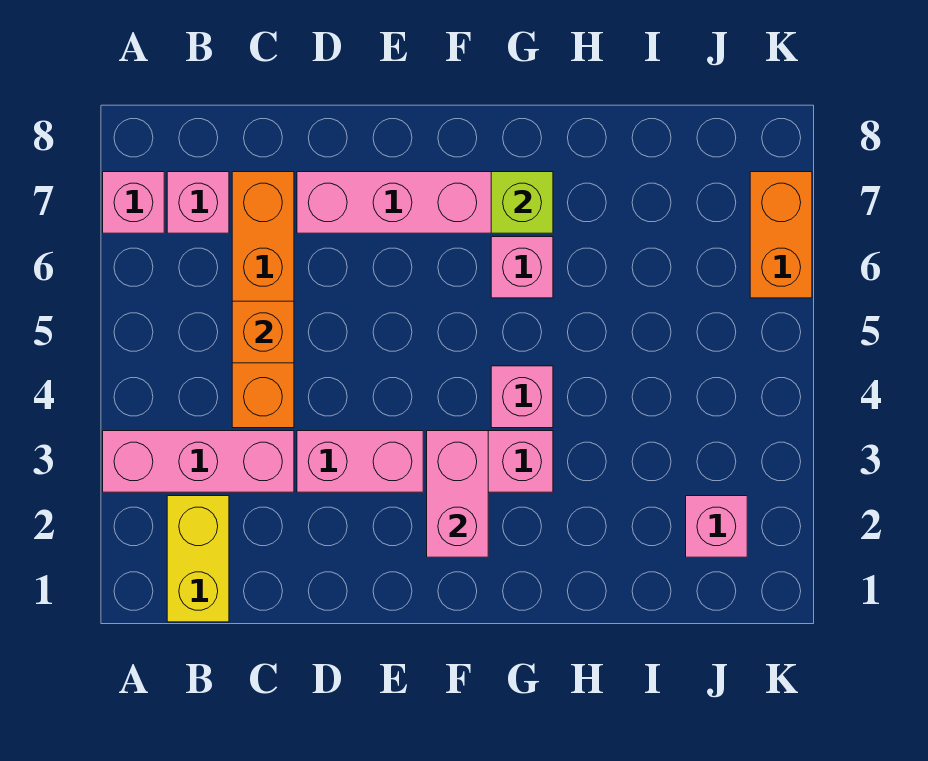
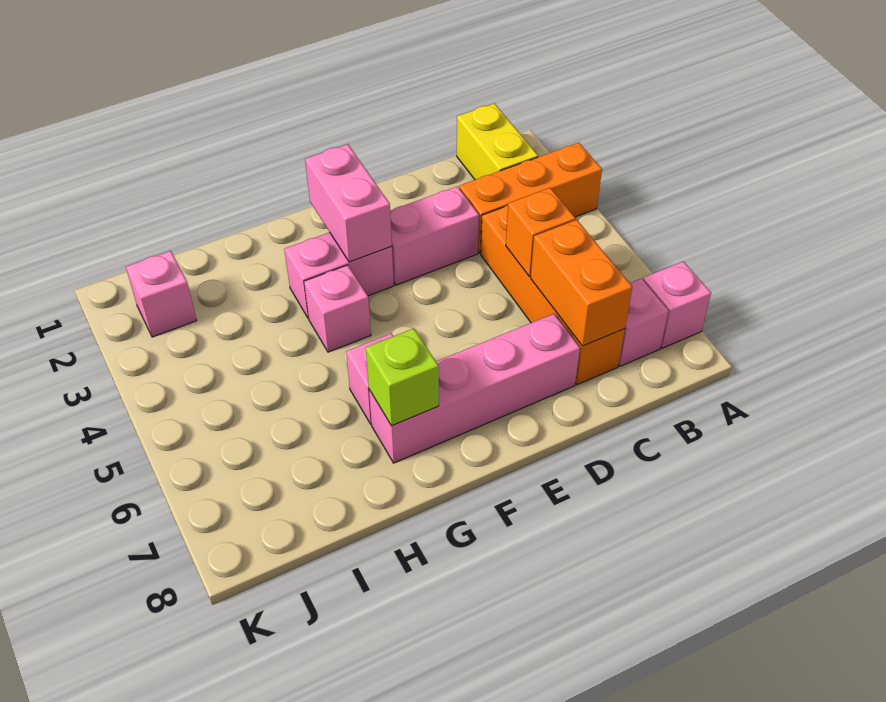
pink 1x3 brick [103,431,294,492] -> orange 1x3 brick [459,143,602,253]
orange 1x2 brick [750,172,812,298] -> orange 1x2 brick moved to [531,220,632,346]

